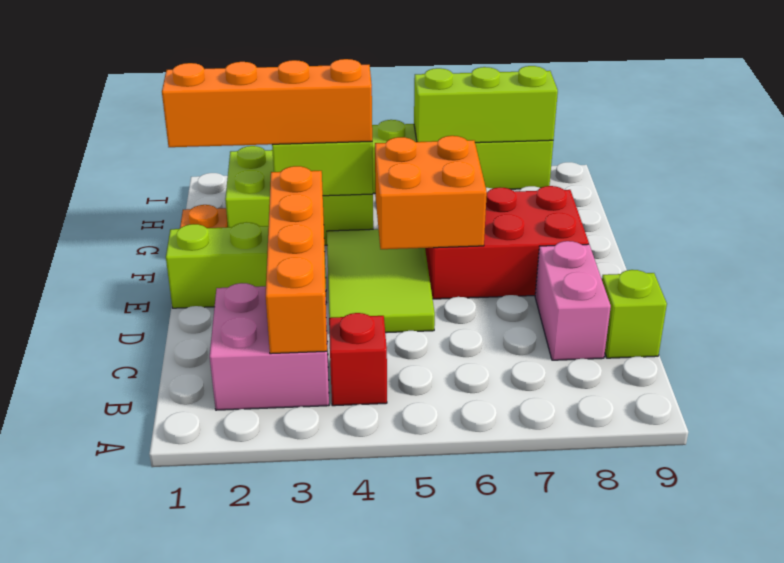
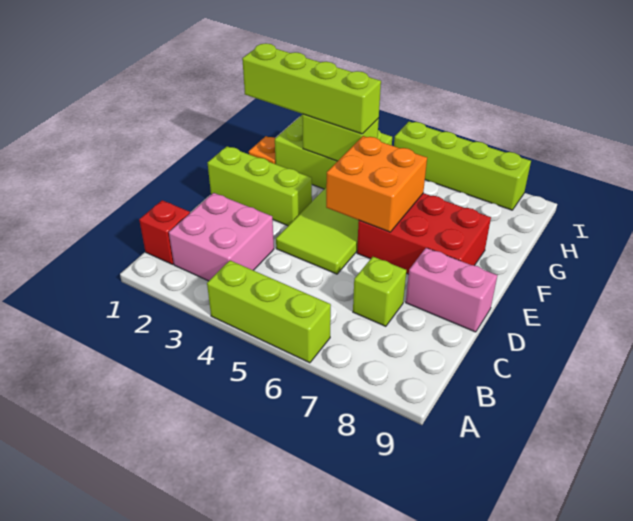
orange 1x4 brick [266,166,327,354] -> none
red 1x1 brick [329,313,387,406] -> red 1x1 brick moved to [139,200,190,264]
pink 1x2 brick [535,241,611,360] -> pink 1x2 brick turned to [406,248,497,332]
lime 1x1 brick [602,270,667,358] -> lime 1x1 brick moved to [353,257,407,326]
orange 1x4 brick [162,59,372,147] -> lime 1x4 brick [242,43,381,134]
lime 1x3 brick [414,66,558,143] -> lime 1x3 brick moved to [207,261,331,363]

